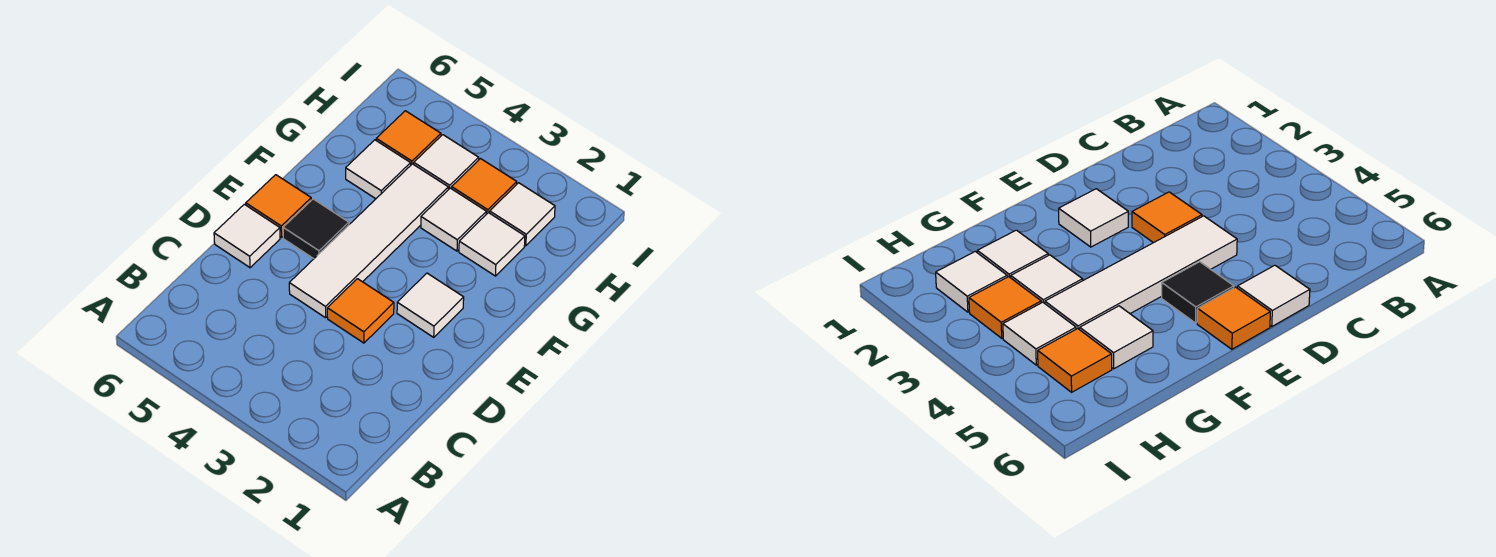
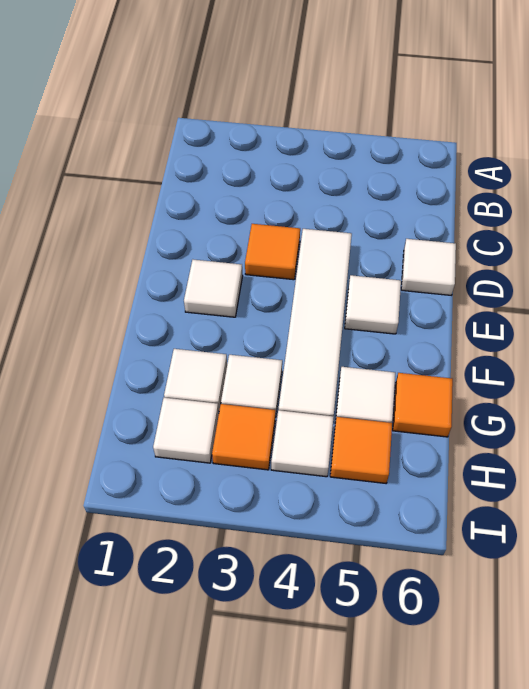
black 1x1 tile [283,199,349,259] -> white 1x1 tile [345,275,401,334]
orange 1x1 tile [246,175,311,237] -> orange 1x1 tile moved to [393,373,453,437]

